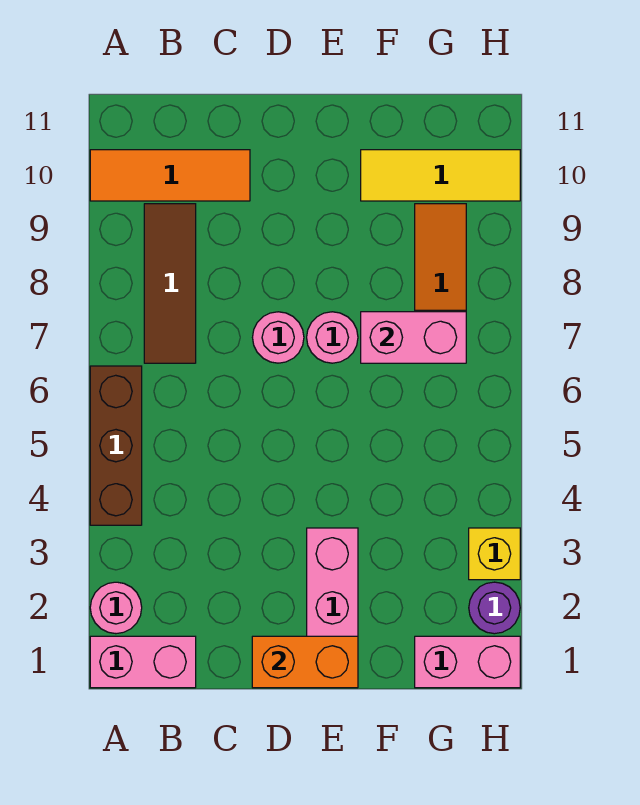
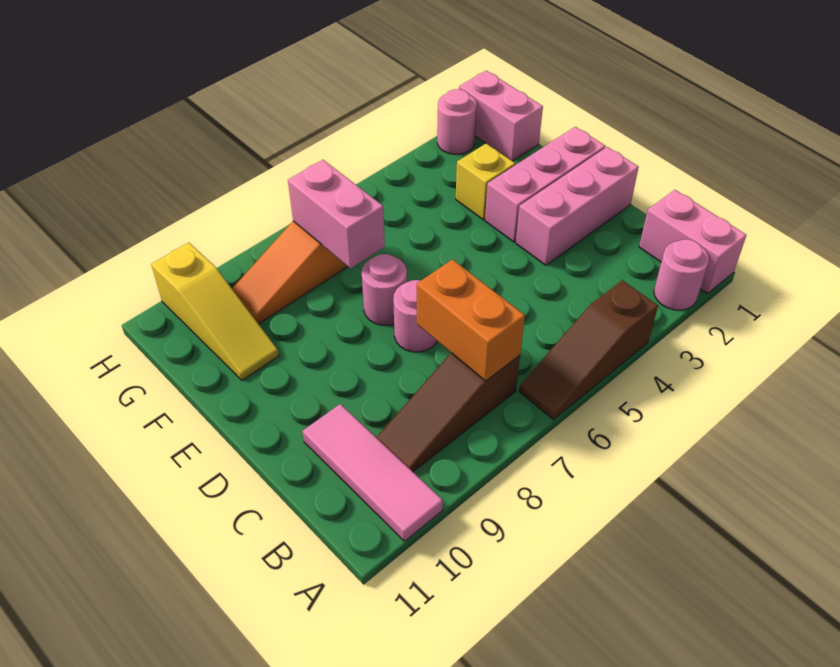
brown 1x3 brick [90,366,142,525] -> brown 1x3 slope [519,280,658,420]
orange 1x3 tile [90,150,250,201] -> pink 1x3 tile [302,404,443,541]
brown 1x3 tile [144,204,196,363] -> brown 1x3 slope [376,353,520,472]
none -> pink 1x3 brick [516,147,639,265]
orange 1x2 brick [252,636,358,688] -> orange 1x2 brick moved to [417,260,525,381]
yellow 1x3 tile [361,150,520,201] -> yellow 1x3 slope [151,243,279,380]
purple 1x1 round brick [469,582,520,634] -> pink 1x1 round brick [437,89,477,154]
yellow 1x1 brick [469,528,520,580] -> yellow 1x1 brick moved to [456,144,515,220]

